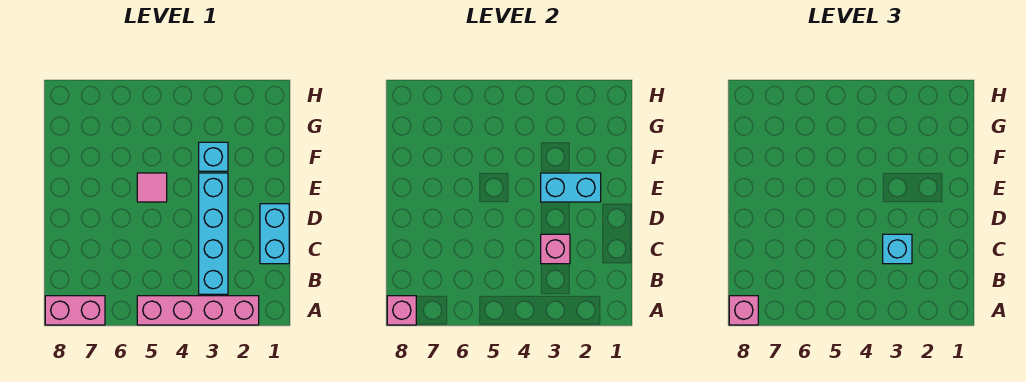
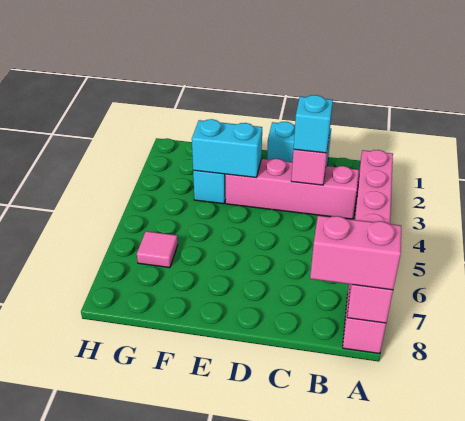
pink 1x1 brick [729,296,758,325] -> pink 1x2 brick [310,215,401,290]
cyan 1x4 brick [199,173,228,294] -> pink 1x4 brick [226,159,359,219]
cyan 1x2 brick [541,173,601,202] -> cyan 1x2 brick turned to [192,119,262,177]
pink 1x1 tile [137,173,167,202] -> pink 1x1 tile moved to [137,231,178,268]

